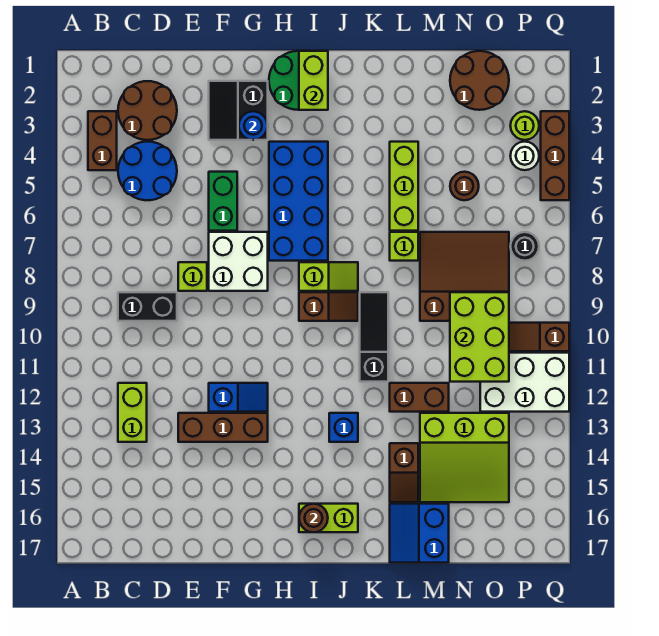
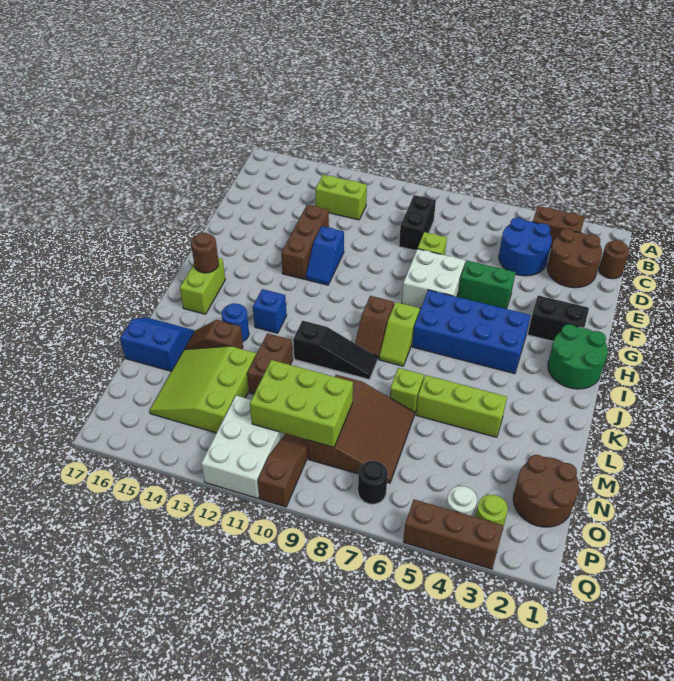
blue 1x1 round brick [239,111,267,140] -> blue 1x1 round brick moved to [222,303,249,342]
lime 1x2 brick [299,51,328,110] -> none
brown 1x1 round brick [450,172,479,200] -> brown 1x1 round brick moved to [599,240,629,279]

